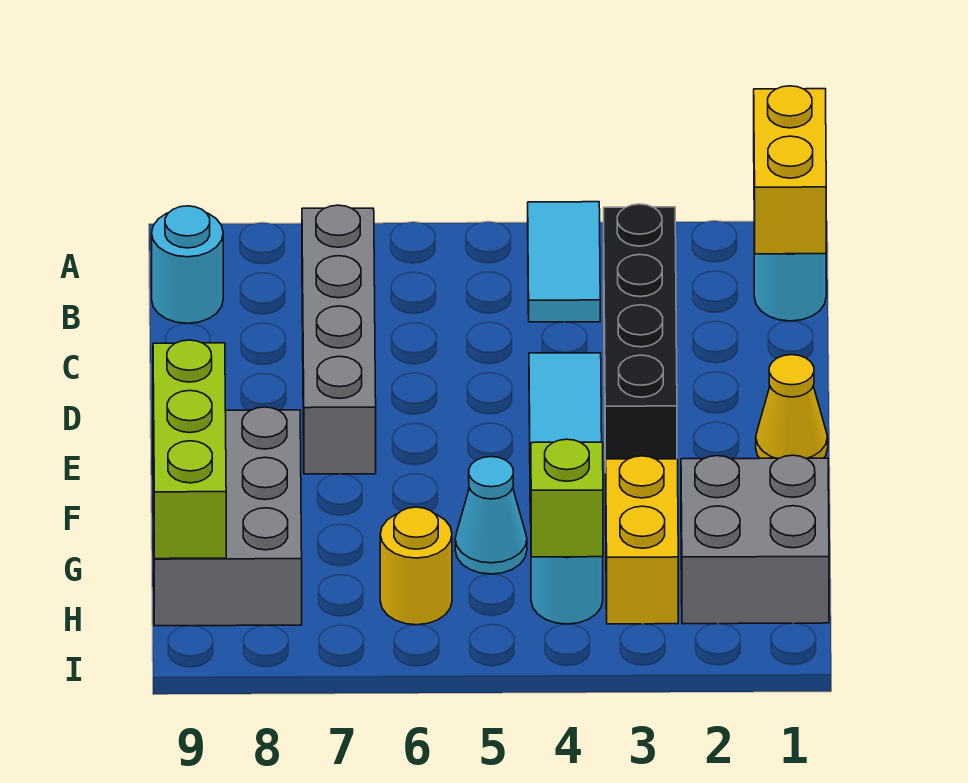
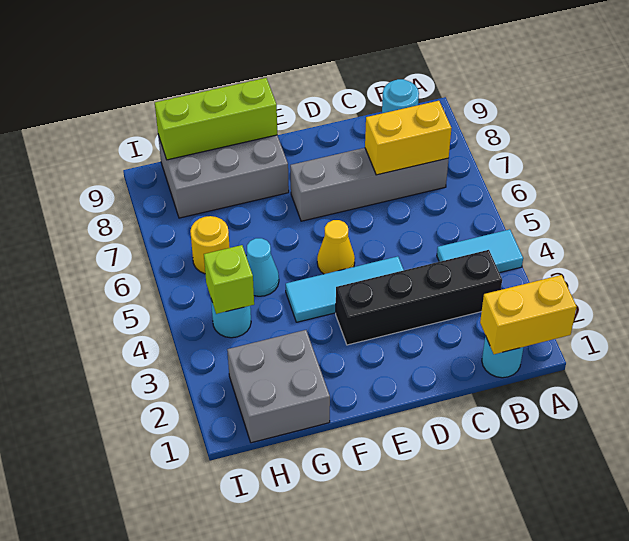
yellow 1x1 cone [756,355,828,458] -> yellow 1x1 cone moved to [317,220,355,274]
yellow 1x2 brick [606,456,678,624] -> yellow 1x2 brick moved to [365,101,451,175]

